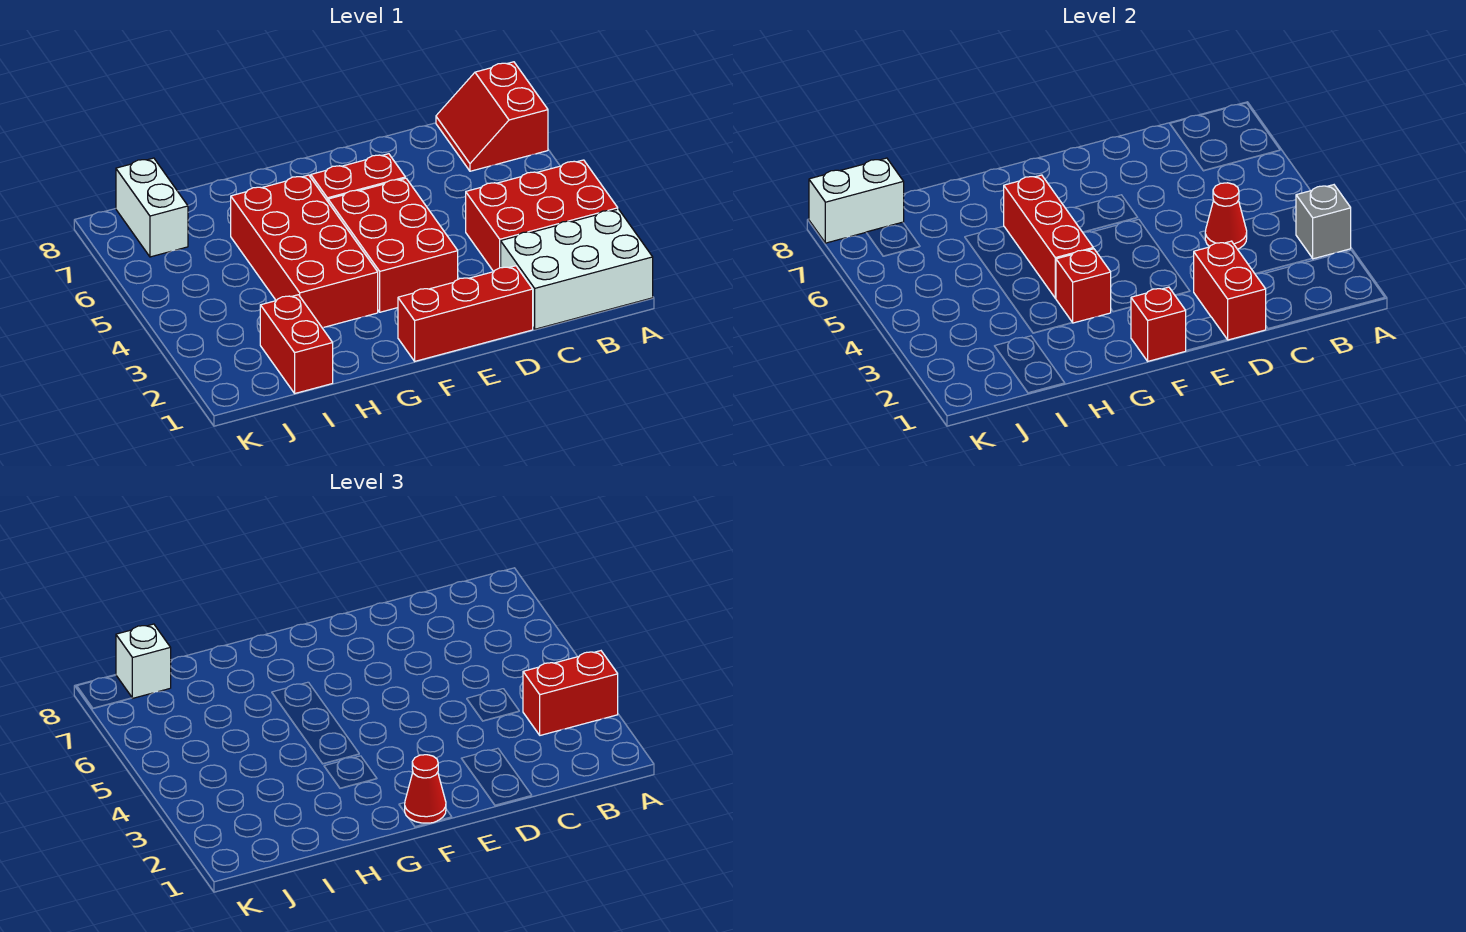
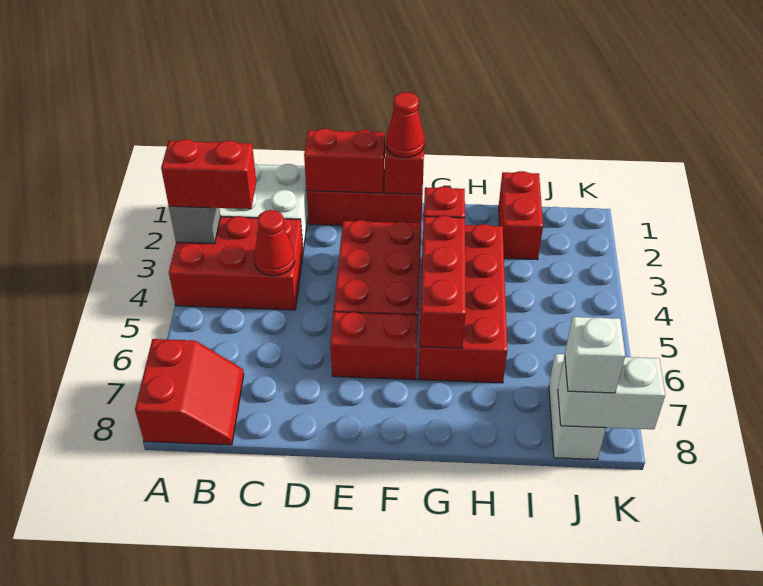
red 1x2 brick [1194,241,1266,340] -> red 1x2 brick turned to [304,129,385,193]

